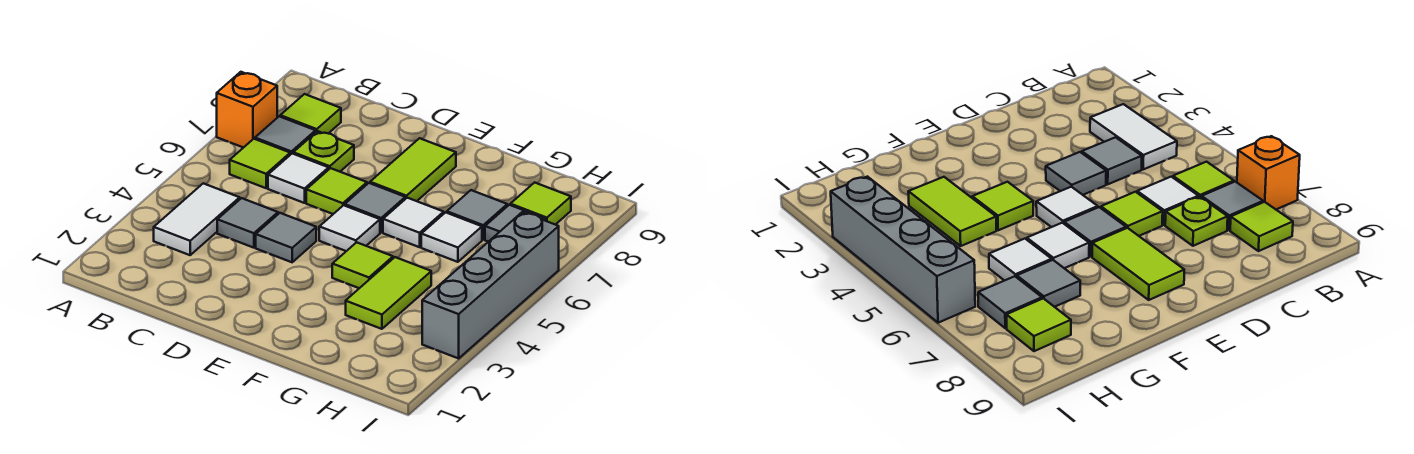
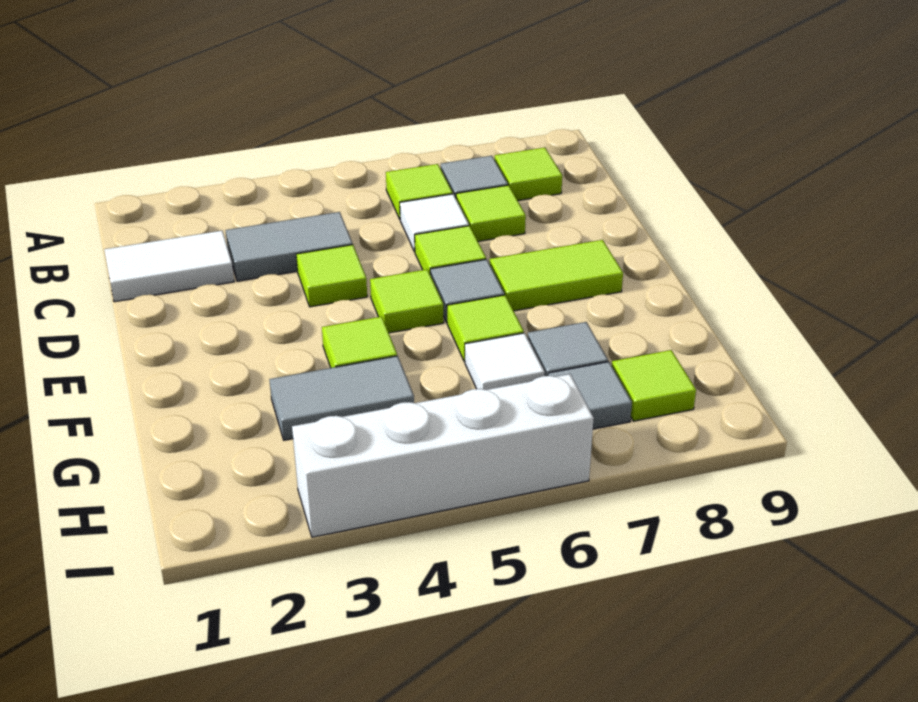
orange 1x1 brick [217,72,277,148] -> none
white 1x2 tile [154,183,240,255] -> white 1x2 tile moved to [104,231,234,302]
grey 1x1 tile [217,198,278,248] -> grey 1x2 tile [226,212,353,281]
lime 1x1 plate [293,131,354,172] -> lime 1x1 tile [456,185,526,241]
grey 1x1 tile [256,213,316,262] -> lime 1x1 tile [296,245,367,307]
white 1x1 tile [319,205,380,251] -> lime 1x1 tile [370,269,444,333]
white 1x1 tile [383,198,444,247] -> lime 1x1 tile [447,295,524,361]
lime 1x2 tile [346,257,431,329] -> grey 1x2 tile [269,356,414,440]
grey 1x4 brick [422,212,559,358] -> white 1x4 brick [292,374,594,537]

